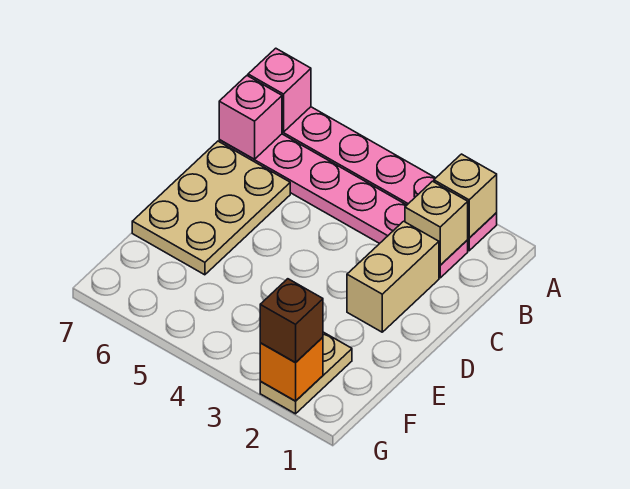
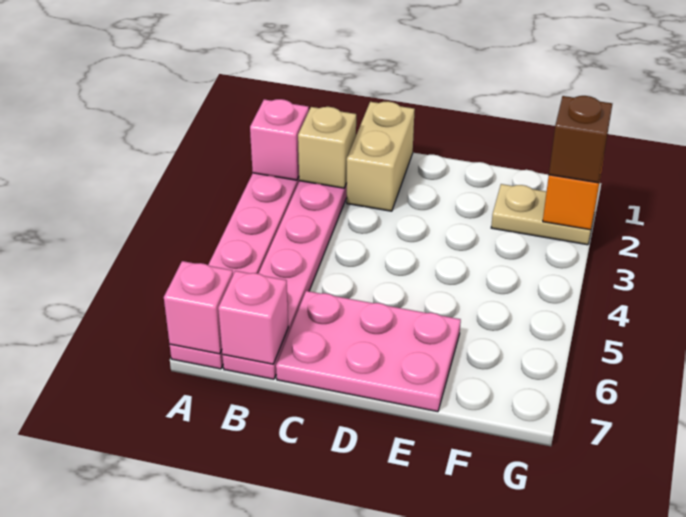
tan 1x1 brick [434,154,497,238] -> pink 1x1 brick [250,99,309,180]
tan 1x2 brick [347,221,439,332] -> tan 1x2 brick turned to [346,101,415,211]
tan 2x3 plate [132,141,290,275] -> pink 2x3 plate [276,291,461,412]

